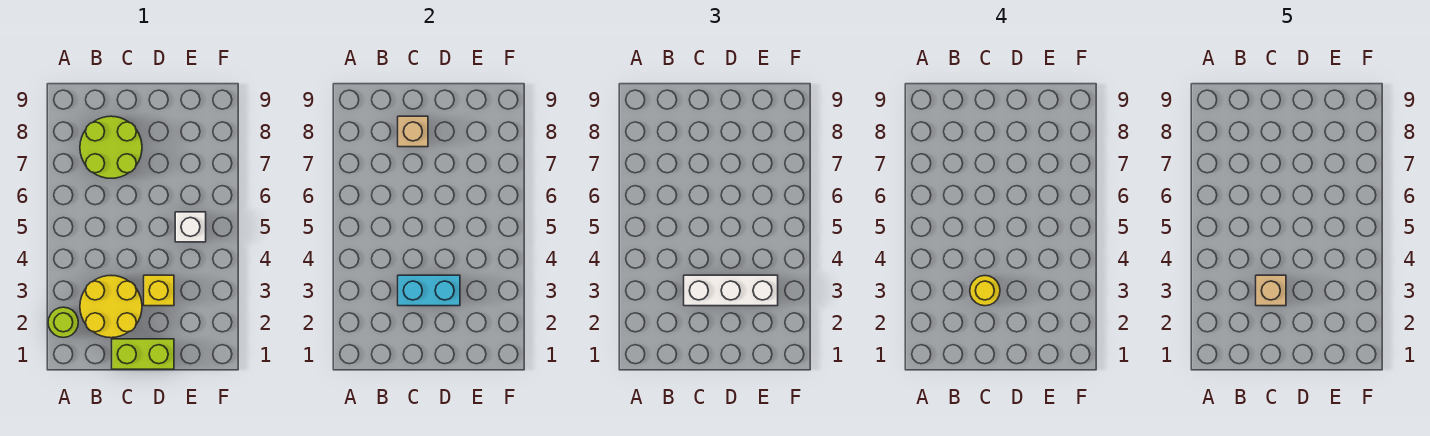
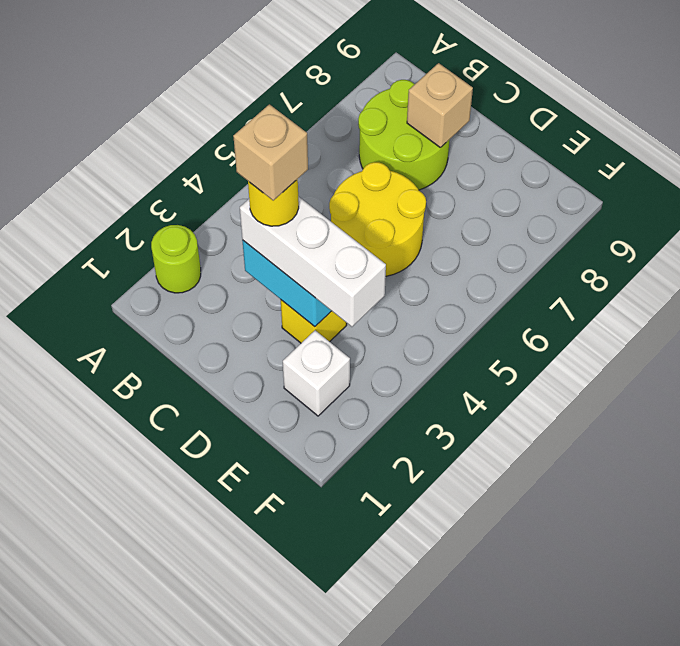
yellow 2x2 round brick [80,276,142,338] -> yellow 2x2 round brick moved to [329,162,426,276]
lime 1x2 brick [112,339,174,369] -> none
white 1x1 brick [175,212,206,242] -> white 1x1 brick moved to [283,330,350,416]

